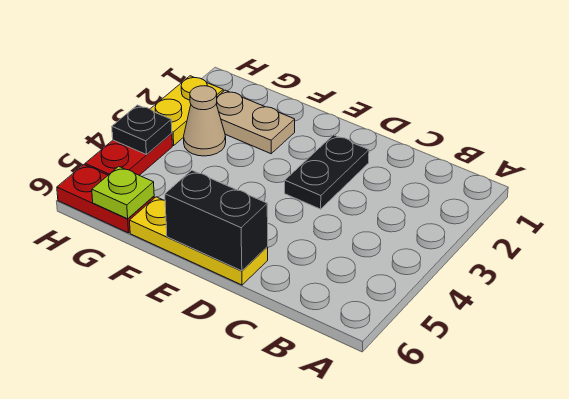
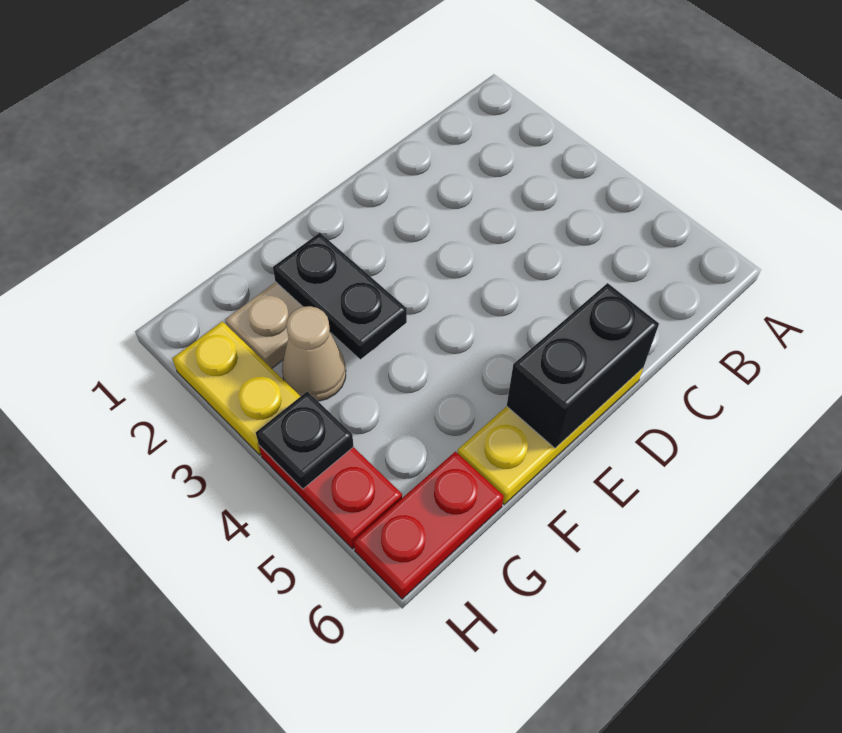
black 1x2 plate [285,135,369,209] -> black 1x2 plate moved to [273,233,407,359]
lime 1x1 plate [92,166,154,219] -> none

